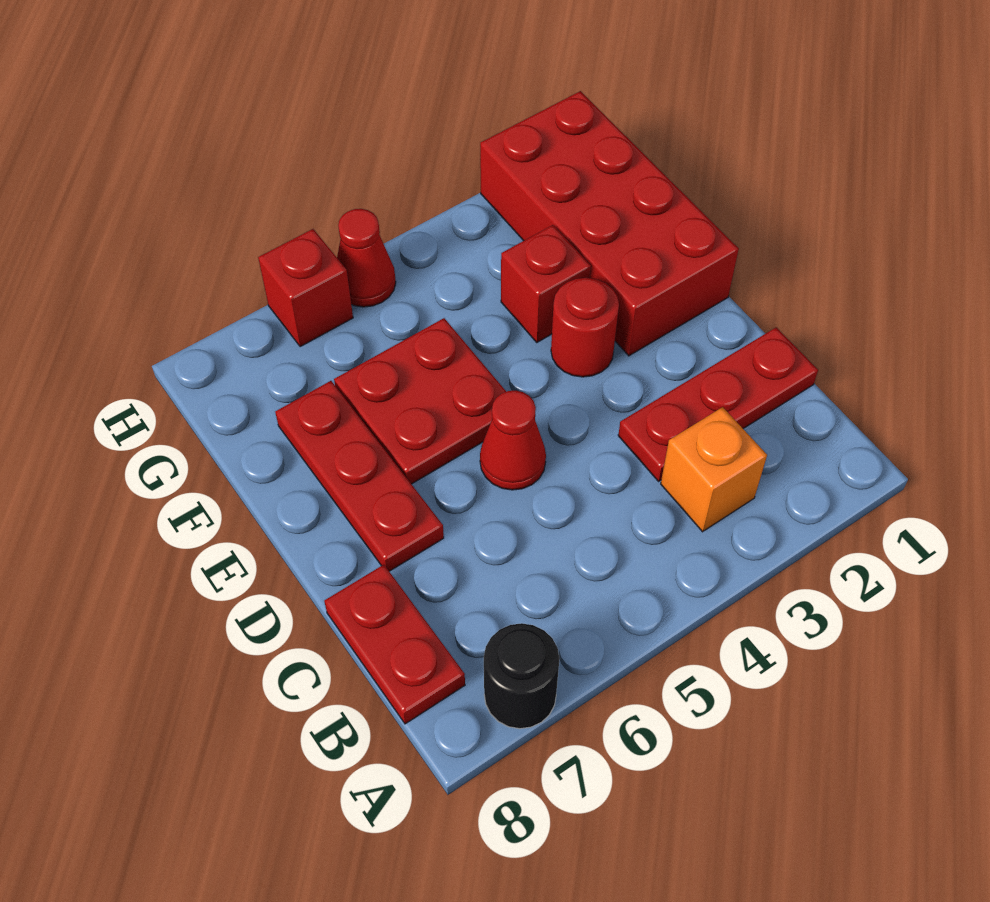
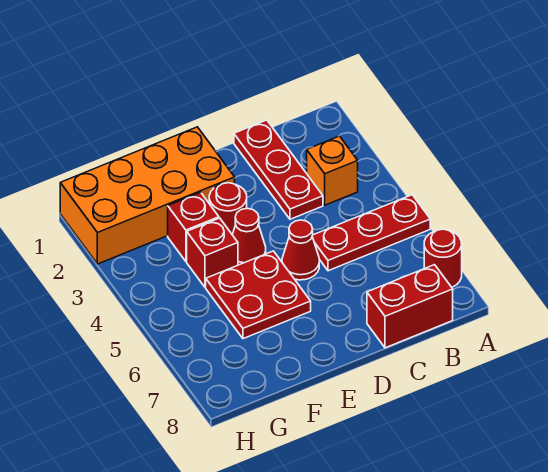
black 1x1 round brick [484,623,560,729] -> red 1x1 round brick [424,229,462,287]
red 1x2 plate [324,565,465,724] -> red 1x2 brick [367,265,453,348]
red 1x3 plate [275,381,444,571] -> red 1x3 plate moved to [312,195,430,271]
red 2x4 brick [480,91,739,356] -> orange 2x4 brick [60,127,235,264]
red 1x1 cone [337,209,396,307] -> red 1x1 cone moved to [232,208,266,265]
red 1x1 brick [258,229,353,347] -> red 1x1 brick moved to [187,218,238,287]

